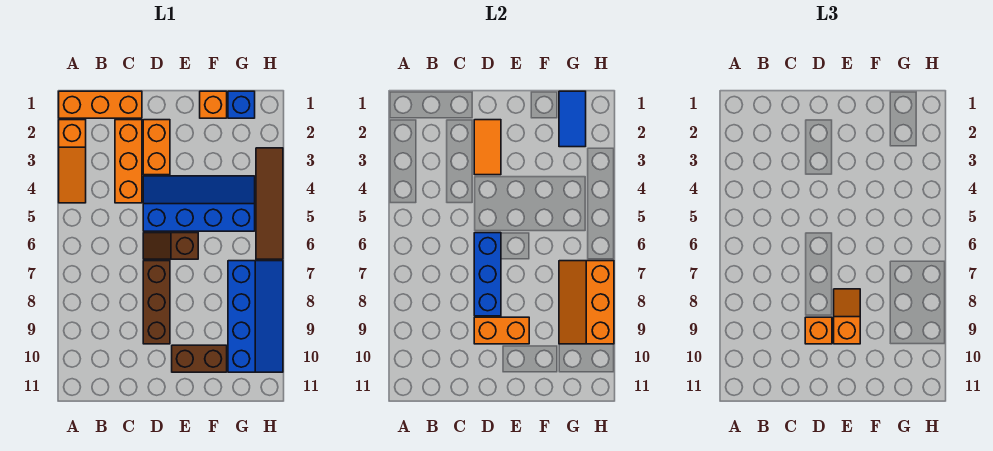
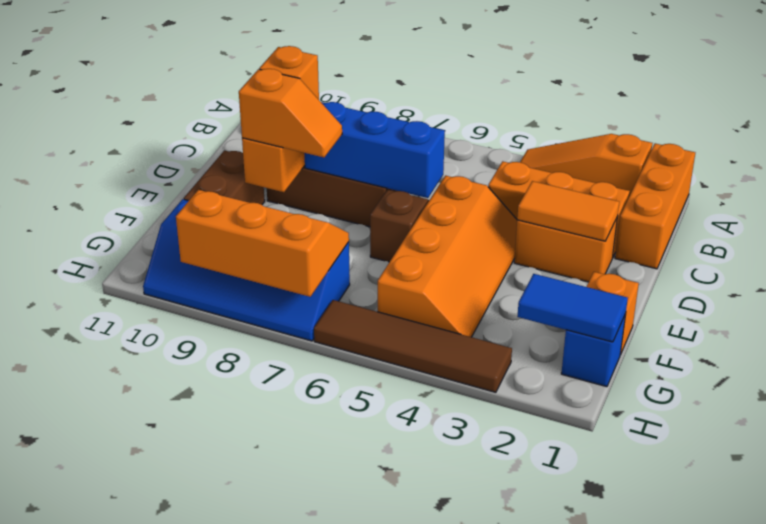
blue 2x4 slope [143,176,255,231] -> orange 2x4 slope [378,176,517,337]

